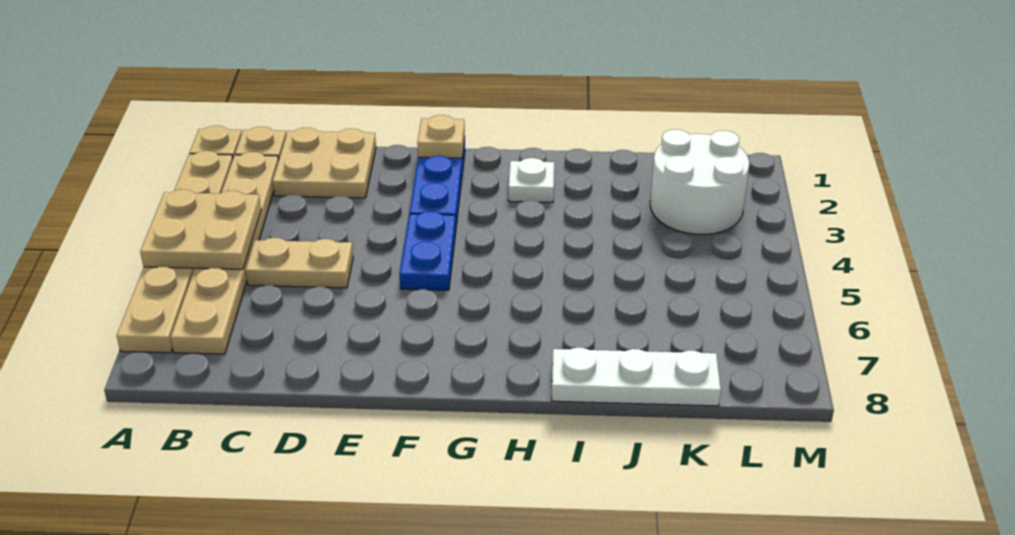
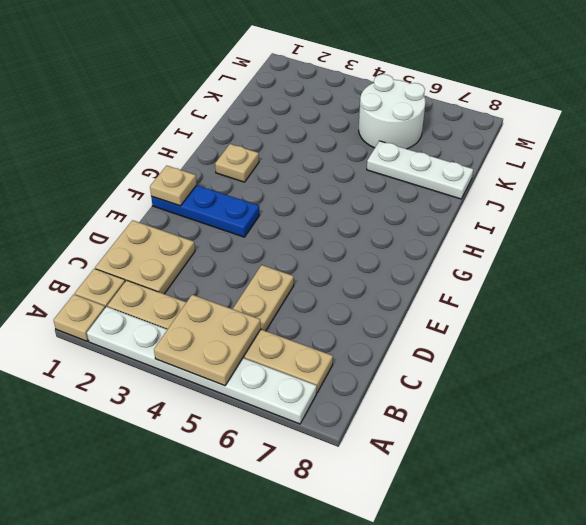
tan 1x6 plate [117,151,233,353] -> white 1x6 plate [87,307,317,424]
blue 1x2 plate [399,211,456,290] -> none
white 1x1 plate [509,158,554,202] -> tan 1x1 plate [215,144,259,182]
white 1x3 plate [552,348,721,406] -> white 1x3 plate turned to [367,141,473,199]
white 2x2 round brick [650,129,749,234] -> white 2x2 round brick moved to [359,74,426,149]

